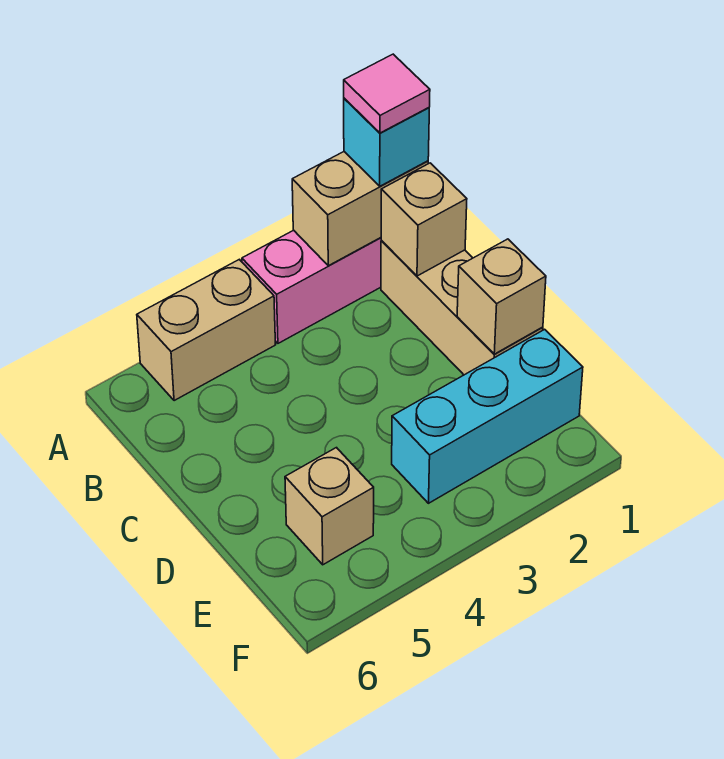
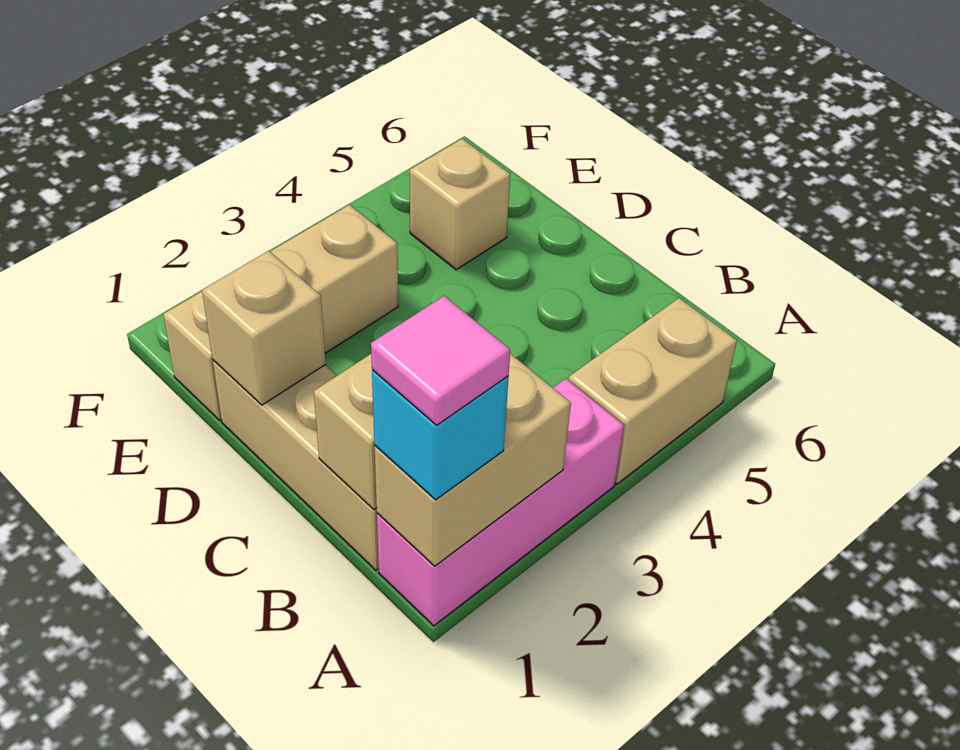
cyan 1x3 brick [392,329,583,503] -> tan 1x3 brick [163,205,398,420]

